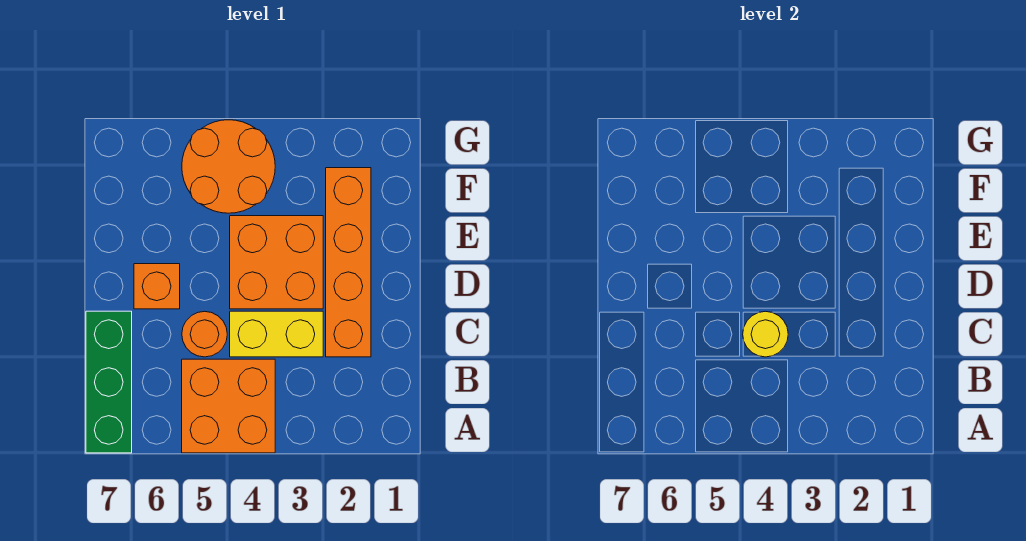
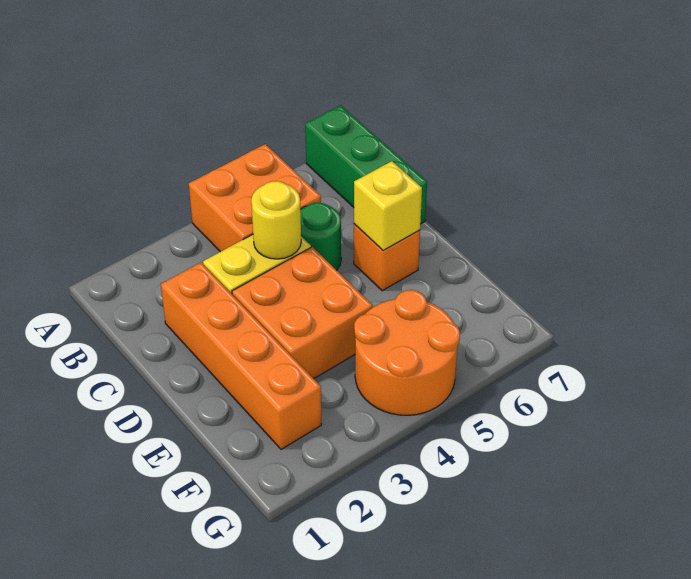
orange 1x1 round brick [182,311,227,357] -> green 1x1 round brick [300,203,341,270]
none -> yellow 1x1 brick [354,161,422,250]

